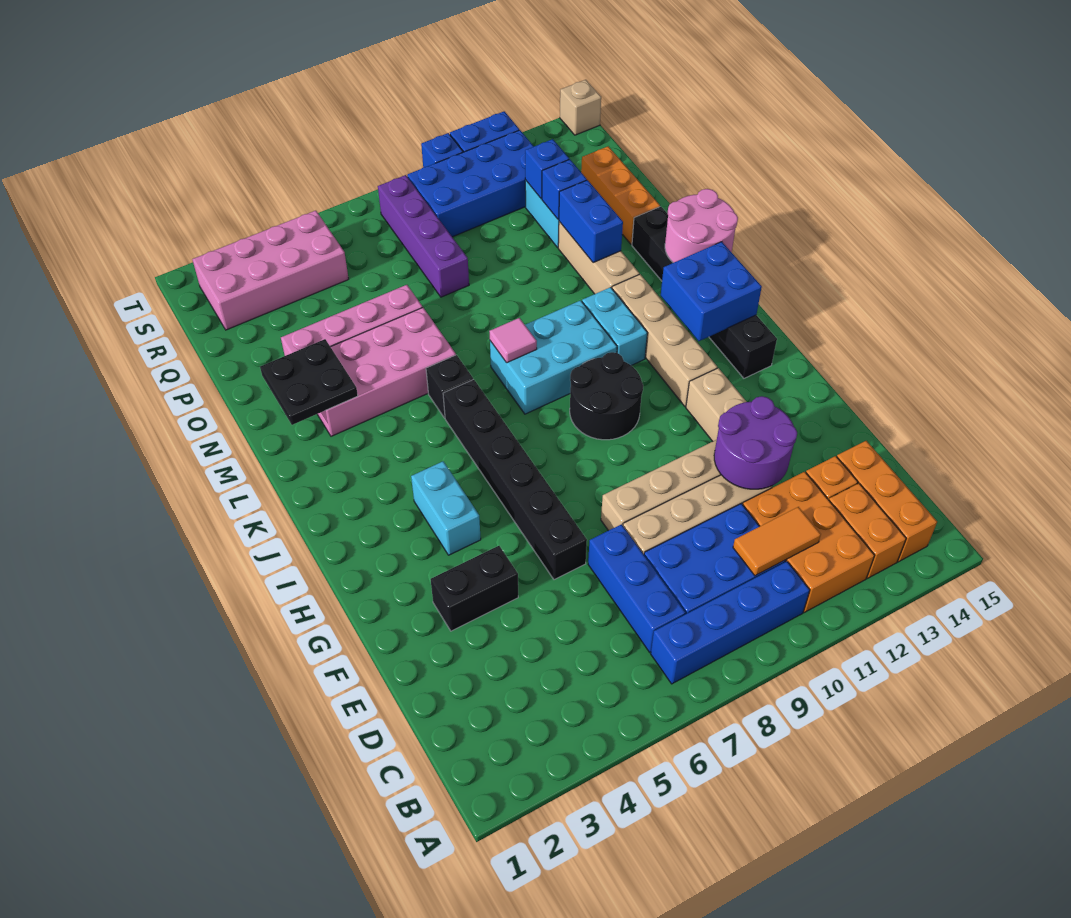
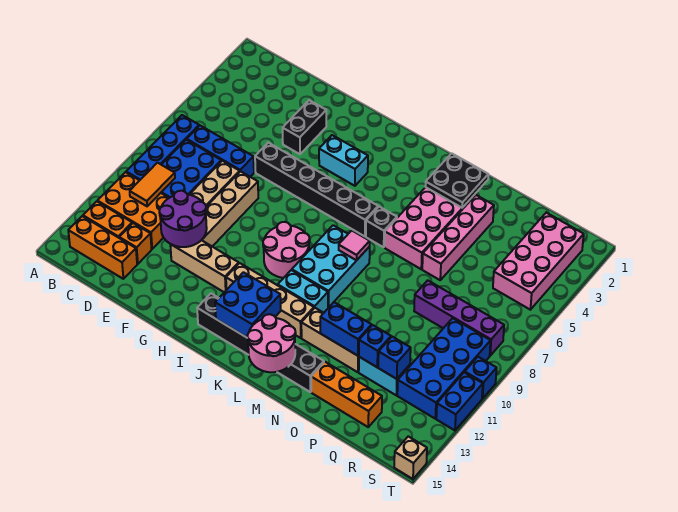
black 2x2 round brick [570,352,643,440] -> pink 2x2 round brick [263,222,310,278]

